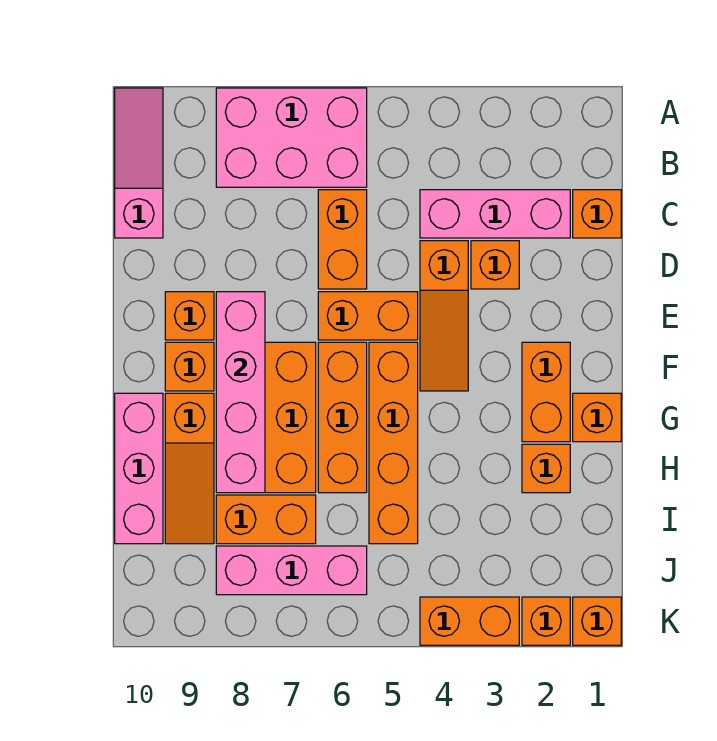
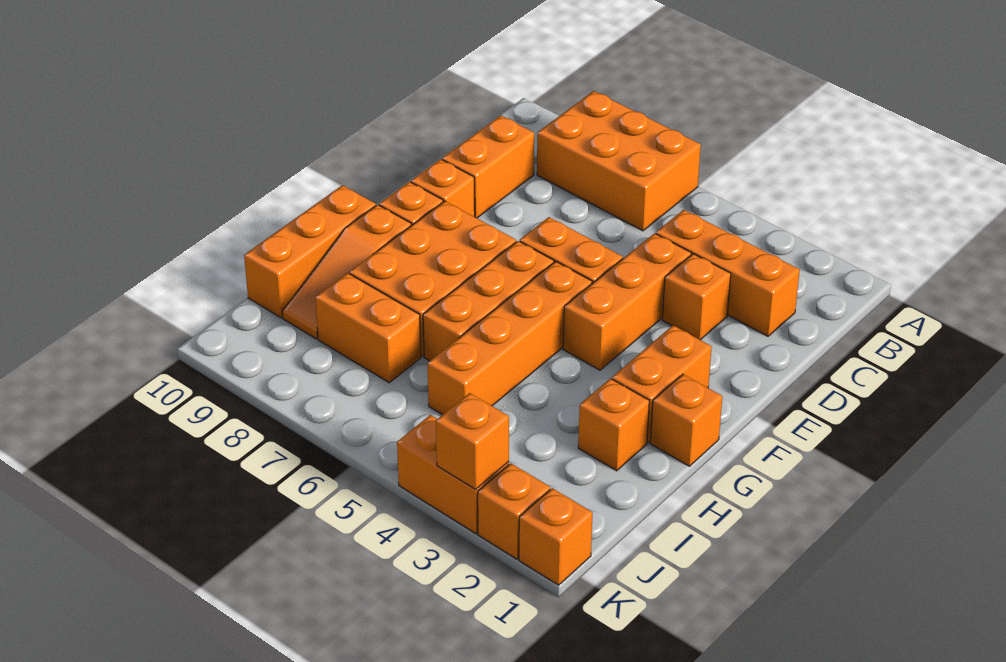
pink 2x3 brick [216,88,367,187] -> orange 2x3 brick [537,91,701,231]
pink 1x3 slope [115,88,163,238] -> none
orange 1x1 brick [573,190,621,238] -> orange 1x1 brick moved to [436,393,509,490]
pink 1x3 brick [420,190,570,238] -> orange 1x3 brick [656,210,800,336]
orange 1x2 brick [318,190,367,289] -> orange 1x2 brick moved to [442,115,534,218]
orange 1x3 slope [420,241,468,391] -> orange 1x3 brick [563,233,691,370]
pink 1x4 brick [216,292,265,493] -> none
pink 1x3 brick [115,393,163,544] -> orange 1x3 brick [244,185,376,318]
pink 1x3 brick [216,546,367,595] -> none

